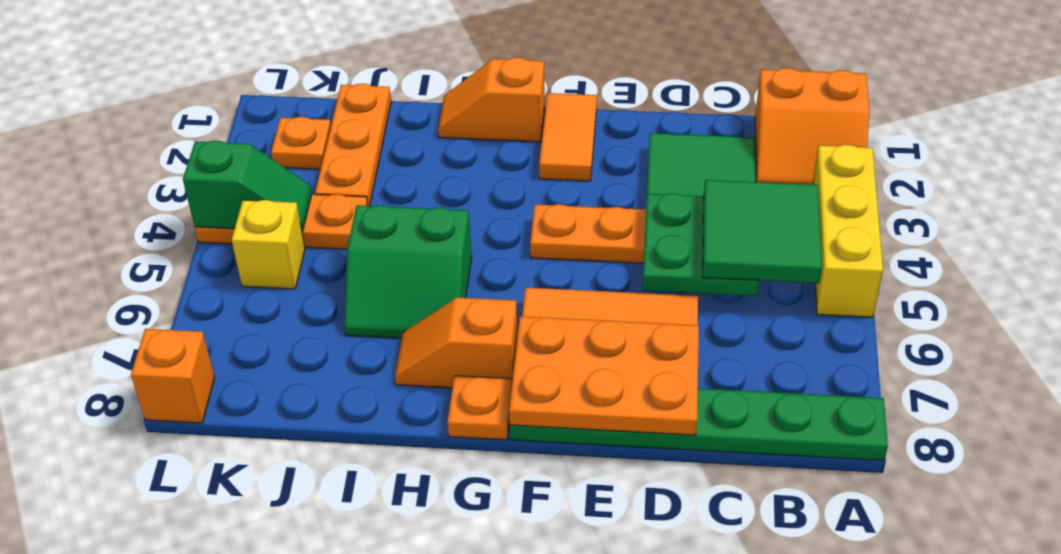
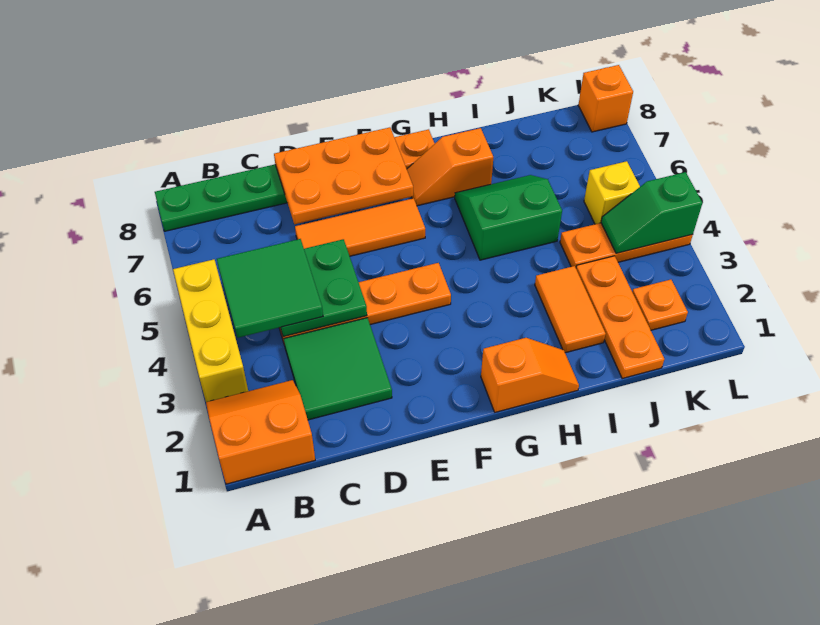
orange 1x2 tile [539,93,597,181] -> orange 1x2 tile moved to [535,266,606,353]
orange 1x2 slope [395,297,518,388] -> orange 1x2 slope turned to [407,128,493,206]

